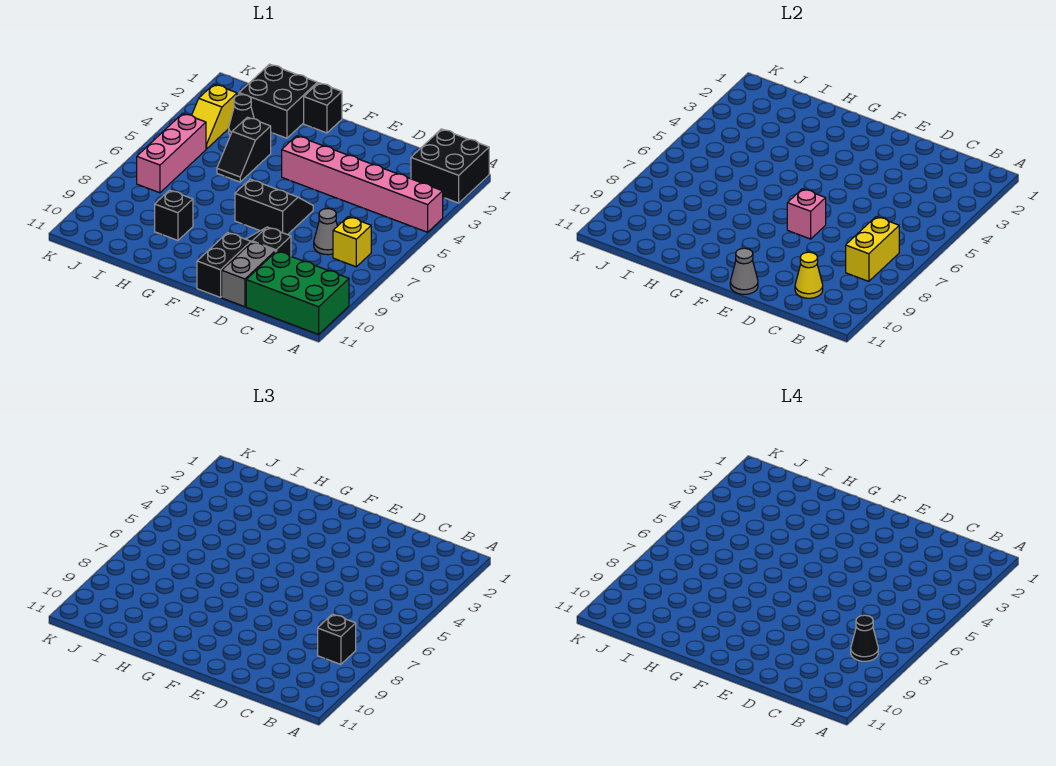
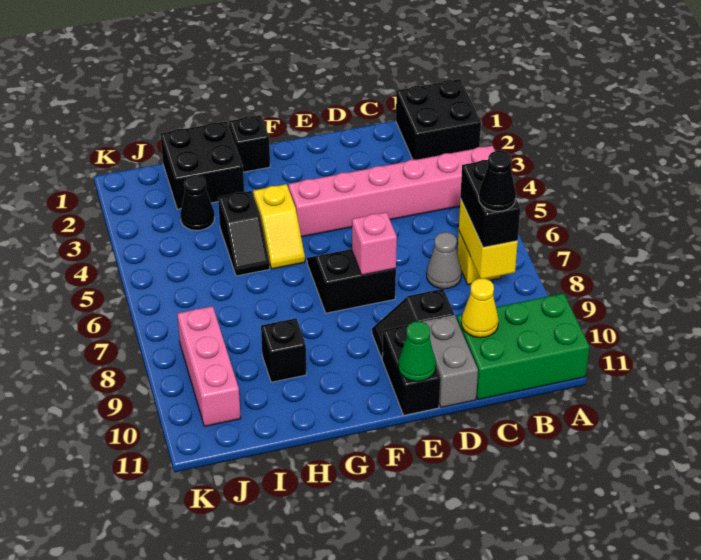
black 1x1 brick [318,614,356,664] -> black 1x2 brick [460,160,520,247]
grey 1x1 cone [730,248,758,294] -> green 1x1 cone [398,321,436,381]
yellow 1x2 slope [192,84,237,149] -> yellow 1x2 slope moved to [253,184,305,269]
pink 1x3 brick [137,113,206,193] -> pink 1x3 brick moved to [177,306,241,426]

